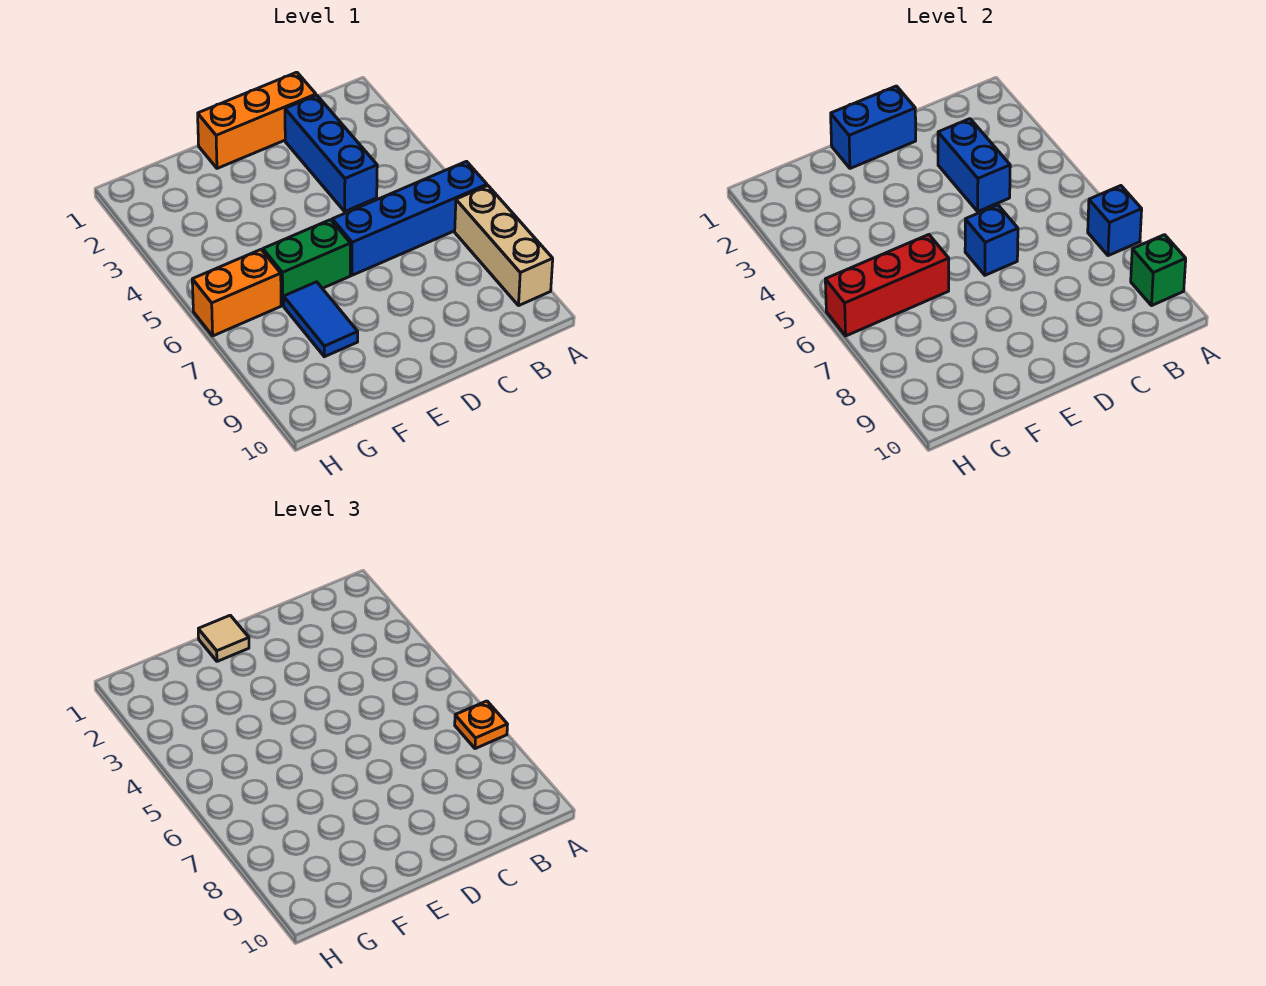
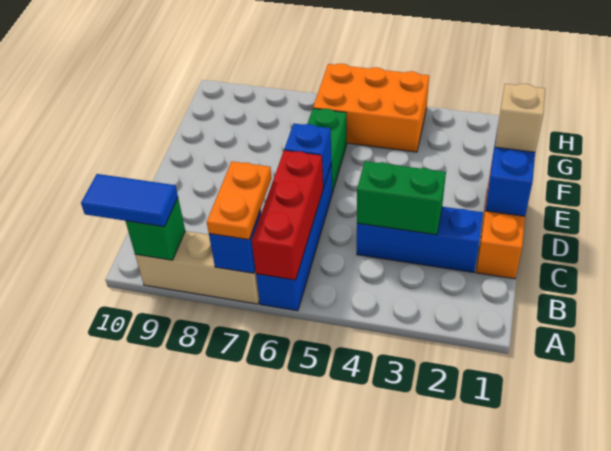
orange 1x1 plate [455,701,508,749] -> orange 1x2 plate [207,161,272,239]
blue 1x2 brick [938,119,1010,211] -> green 1x2 brick [357,161,446,235]
tan 1x1 tile [198,615,249,661] -> tan 1x1 brick [495,84,545,152]
red 1x3 brick [825,235,949,336] -> red 1x3 brick moved to [252,150,323,280]
blue 1x2 tile [284,282,358,357] -> blue 1x2 tile moved to [81,174,178,227]
orange 1x2 brick [192,250,281,336] -> orange 2x3 brick [313,64,429,152]

